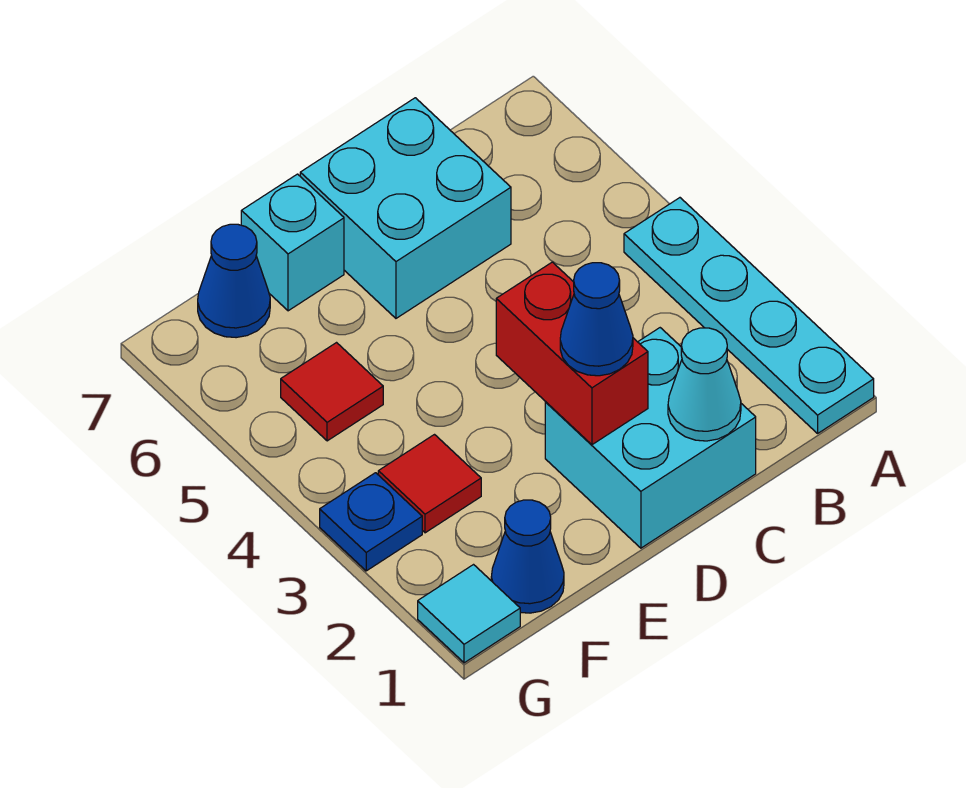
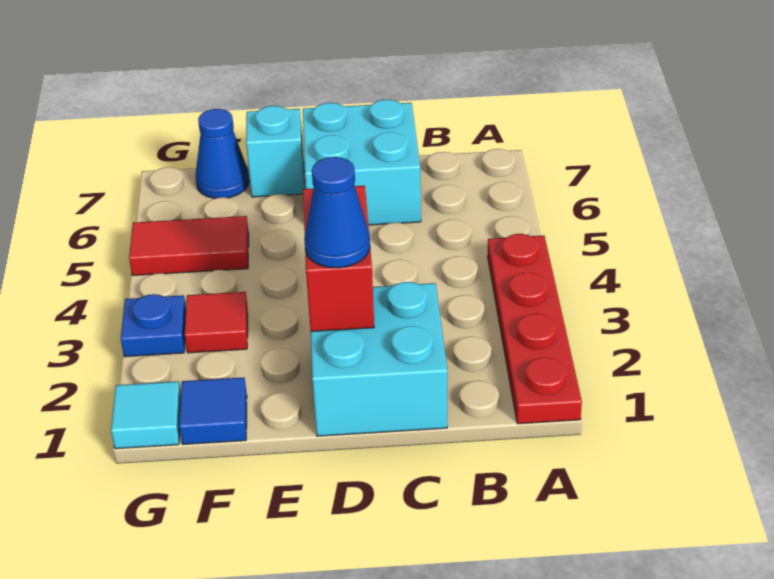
cyan 1x4 plate [624,198,874,433] -> red 1x4 plate [488,234,582,424]
cyan 1x1 cone [668,328,741,441] -> none
blue 1x1 cone [491,500,564,613] -> blue 1x1 tile [179,377,247,444]
red 1x1 tile [281,343,383,441] -> red 1x2 tile [129,216,249,275]

